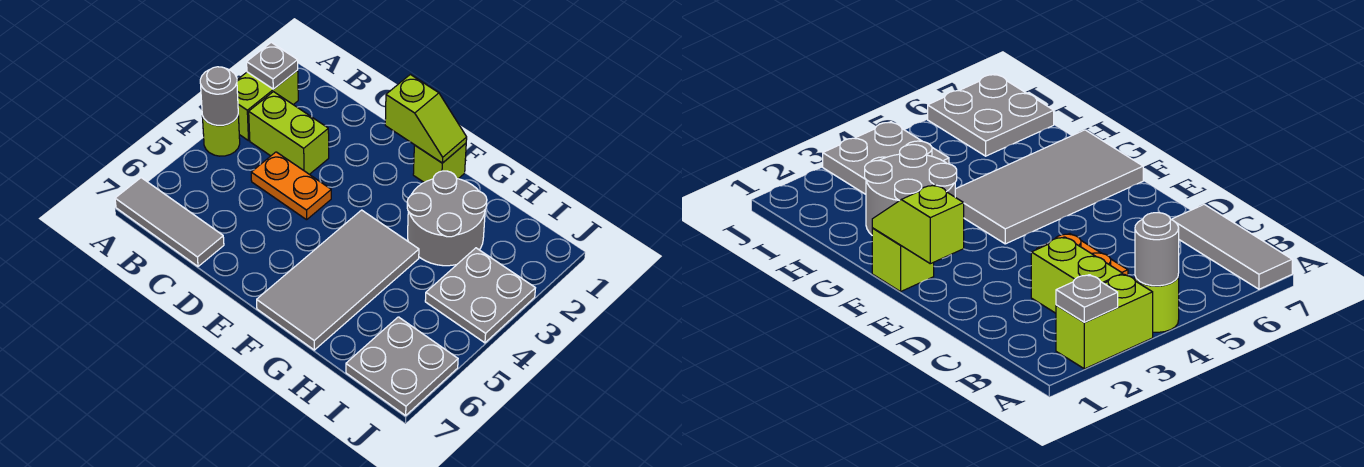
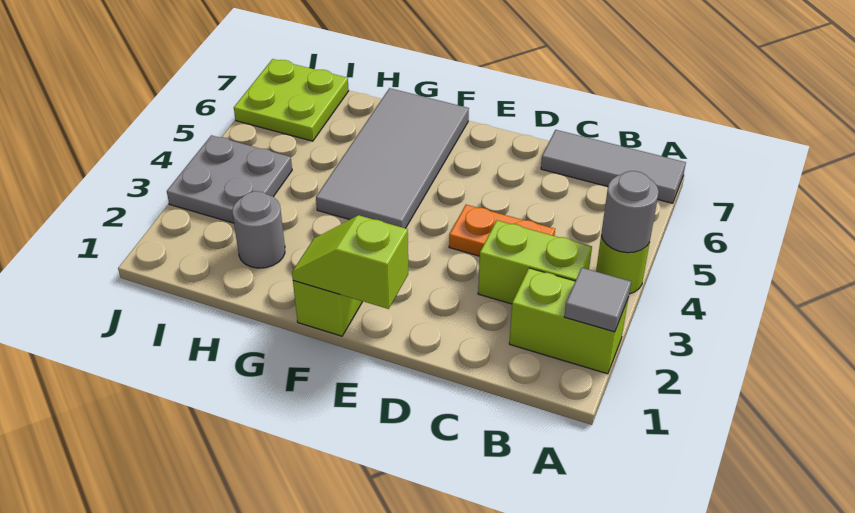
lime 1x2 brick [237,70,298,141] -> lime 1x2 brick turned to [509,268,629,374]
grey 1x1 plate [247,42,298,89] -> grey 1x1 tile [564,268,631,332]
grey 2x2 round brick [407,171,487,266] -> grey 1x1 round brick [232,191,285,268]
grey 2x2 plate [346,317,458,416] -> lime 2x2 plate [234,59,349,141]

